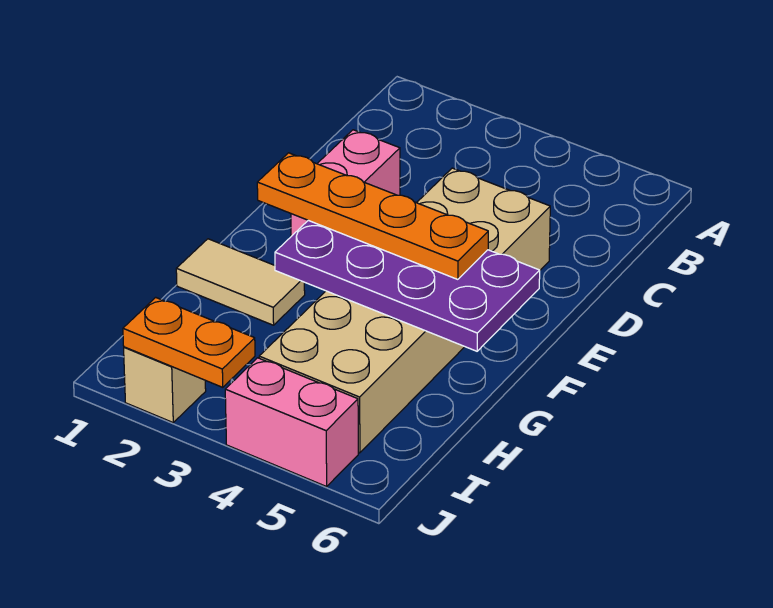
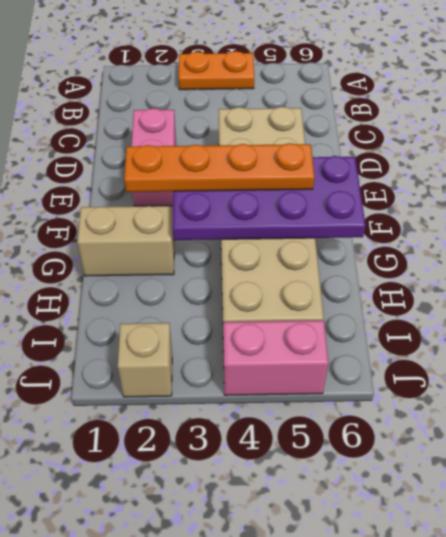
tan 1x2 tile [176,239,305,325] -> tan 1x2 brick [77,206,175,276]
orange 1x2 plate [123,297,255,387] -> orange 1x2 plate moved to [179,51,254,90]

